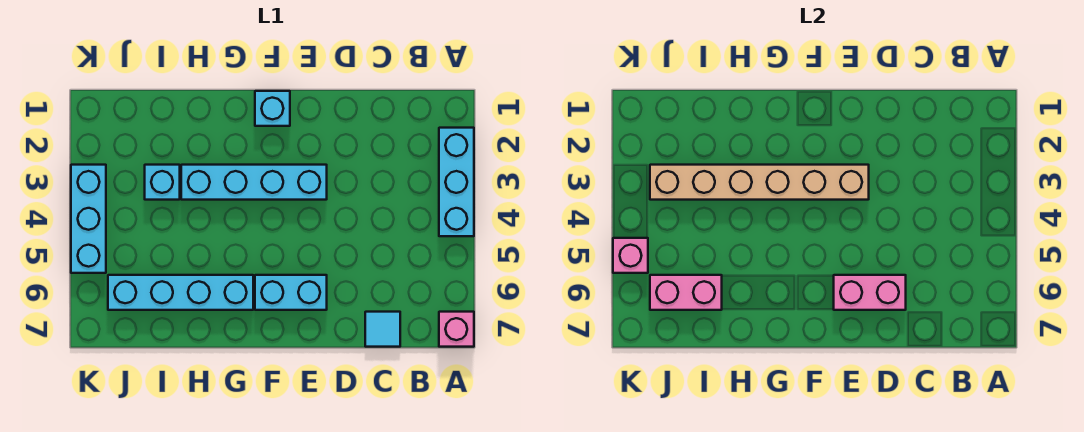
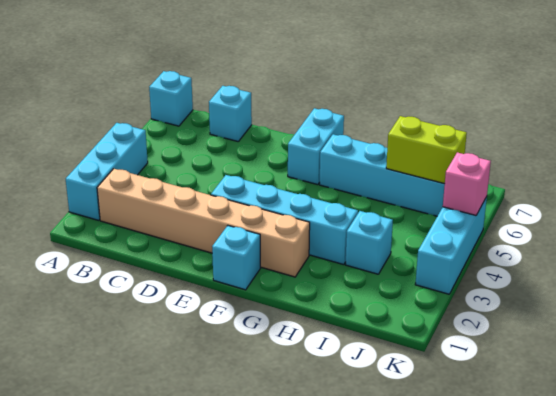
pink 1x1 brick [439,312,474,347] -> cyan 1x1 brick [149,71,193,126]
cyan 1x1 tile [365,312,400,347] -> cyan 1x1 brick [209,86,252,141]
pink 1x2 brick [834,275,906,310] -> none
tan 1x6 brick [650,165,869,200] -> tan 1x6 brick moved to [97,169,310,277]
cyan 1x2 brick [255,275,327,310] -> cyan 1x2 brick turned to [288,108,344,185]
pink 1x2 brick [650,275,722,310] -> lime 1x2 brick [386,116,467,184]

